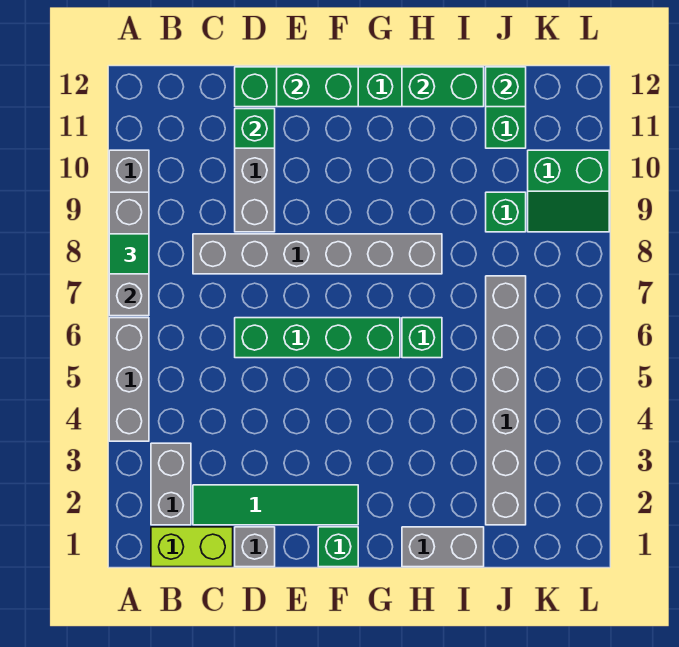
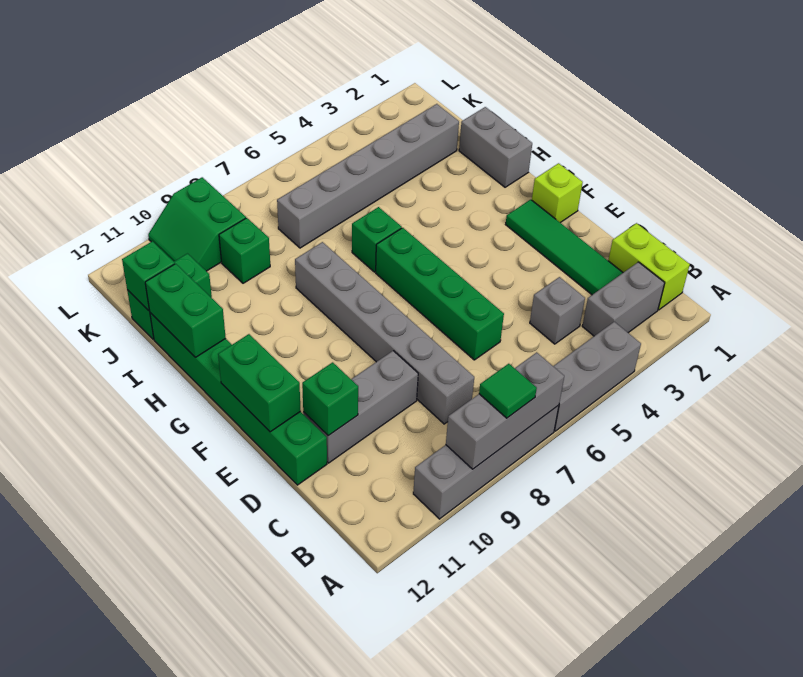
grey 1x1 brick [235,527,275,567] -> grey 1x1 brick moved to [530,277,585,344]
green 1x1 brick [318,527,358,567] -> lime 1x1 brick [532,163,583,223]
green 2x2 slope [528,150,609,232] -> green 2x2 slope turned to [148,177,246,271]

